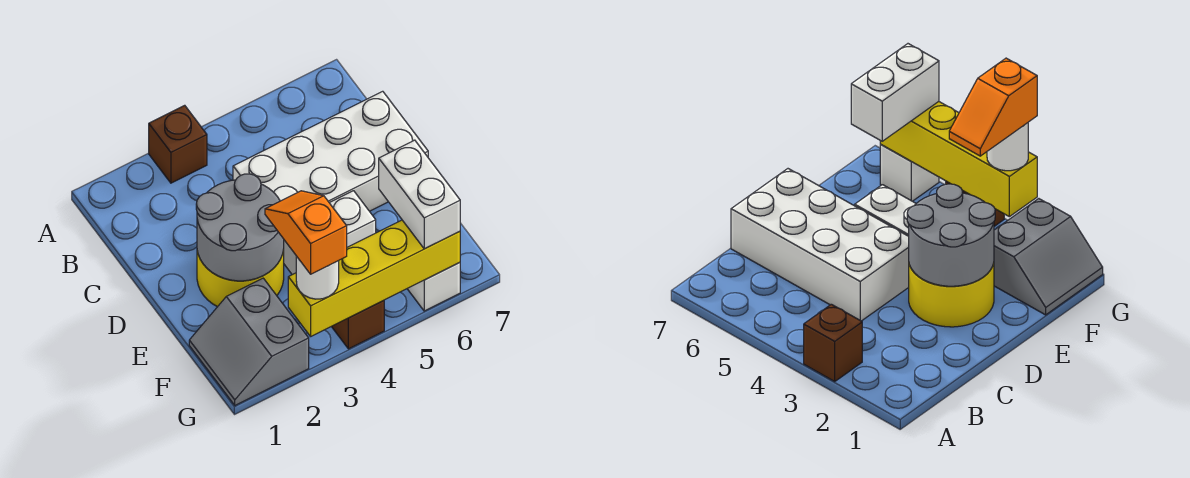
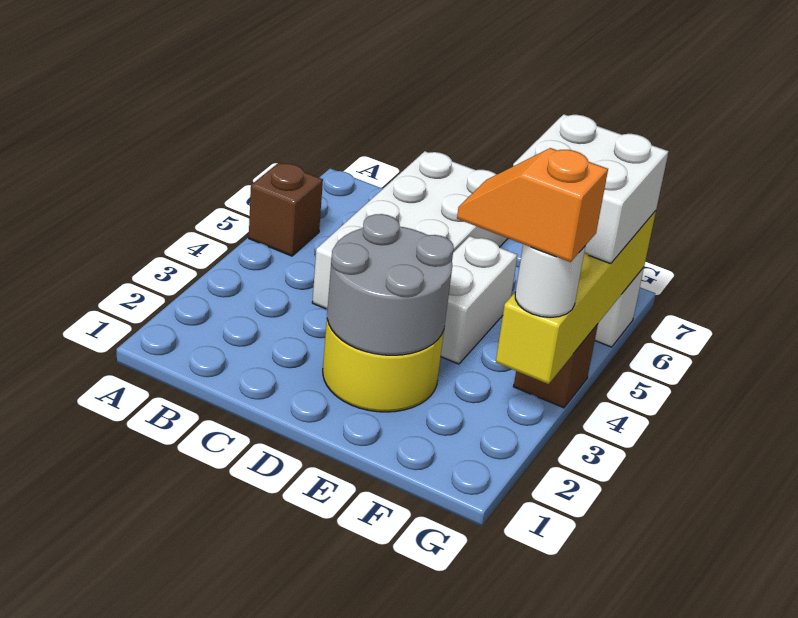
brown 1x1 brick [149,105,207,183] -> brown 1x1 brick moved to [249,162,323,256]
grey 2x2 slope [189,278,309,405] -> none
white 1x2 brick [379,140,460,249] -> white 2x2 brick [513,114,669,264]

